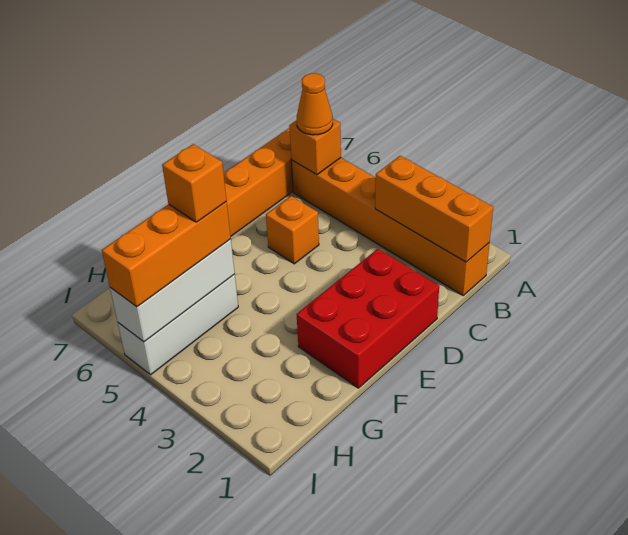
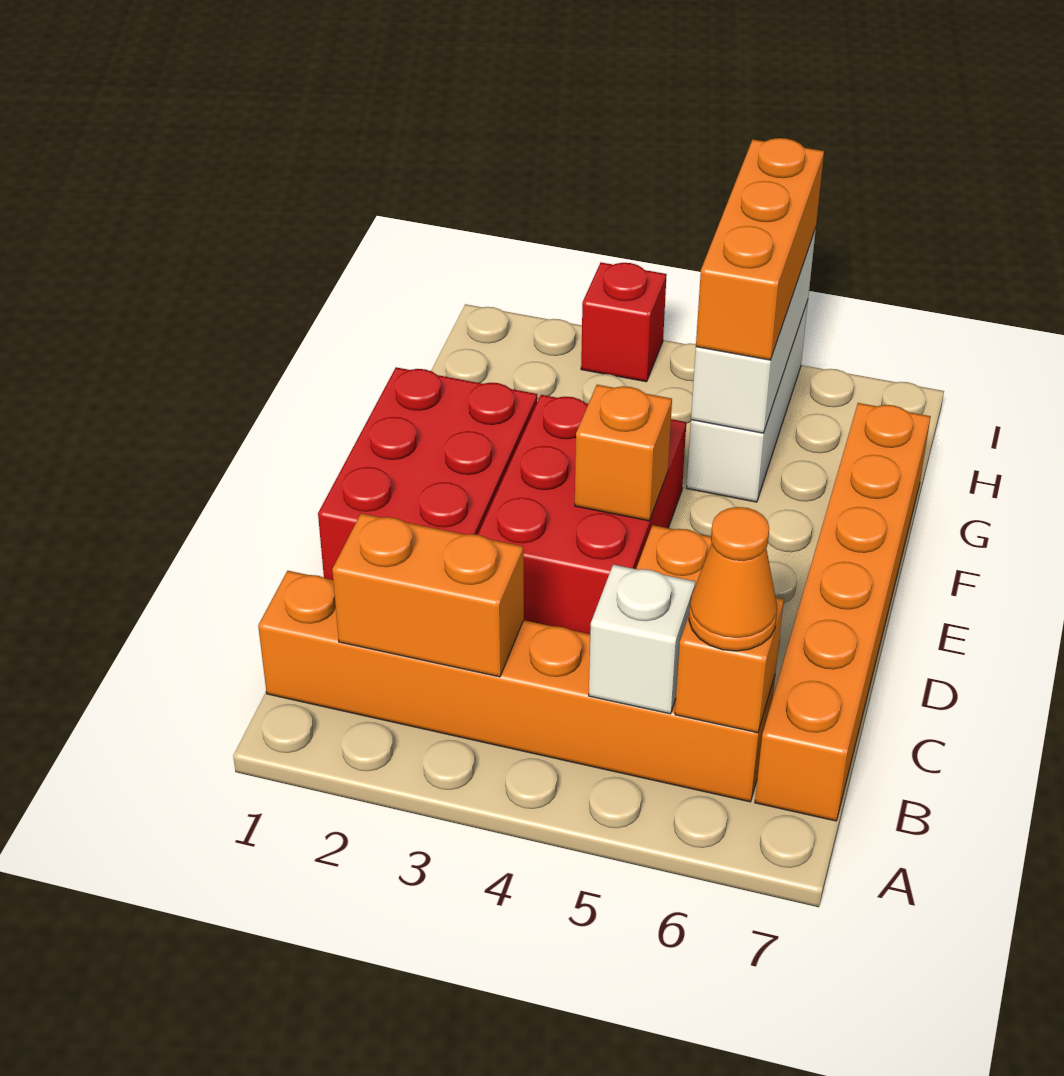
orange 1x3 brick [375,156,493,262] -> orange 1x2 brick [332,513,524,677]
none -> white 1x1 brick [589,565,695,714]
none -> red 2x3 brick [478,395,686,634]
orange 1x1 brick [162,144,227,222] -> orange 1x1 brick moved to [575,385,672,521]
none -> red 1x1 brick [581,263,667,382]

